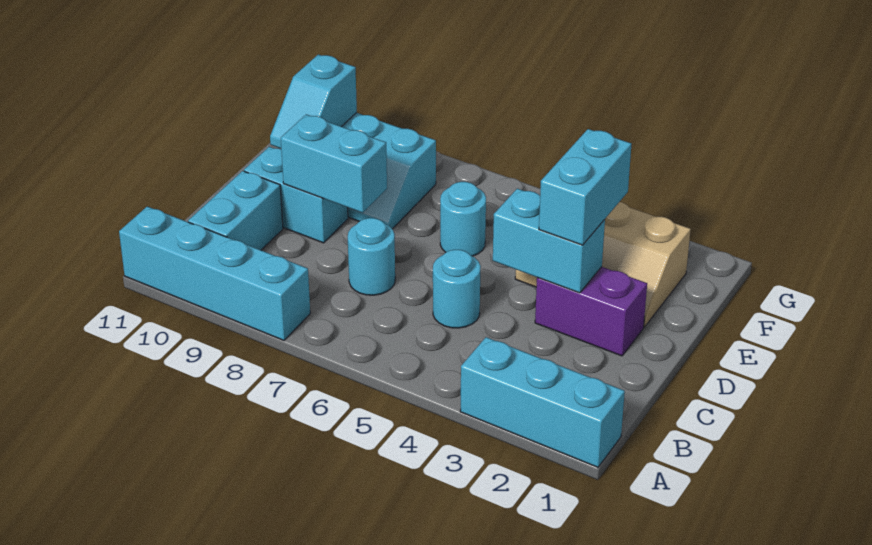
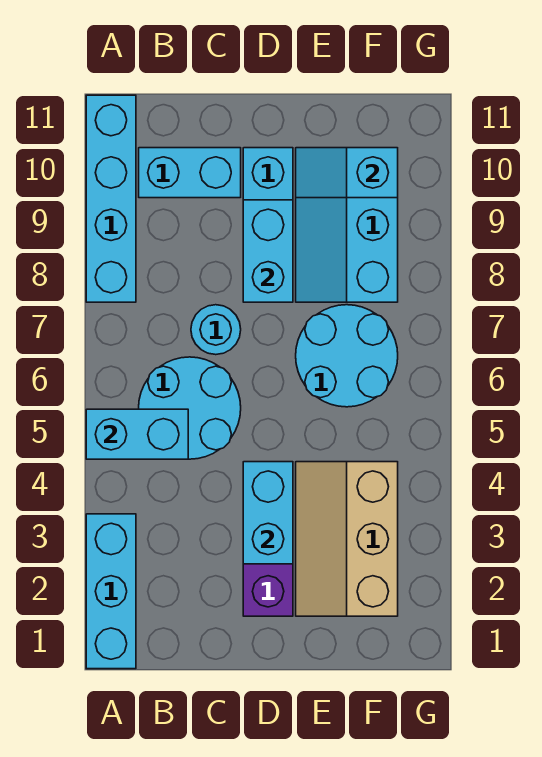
cyan 1x1 round brick [433,250,481,328] -> cyan 2x2 round brick [139,357,241,459]
cyan 1x2 brick [539,129,631,245] -> cyan 1x2 brick moved to [86,409,188,459]
cyan 1x1 round brick [440,182,486,256] -> cyan 2x2 round brick [296,305,398,407]

